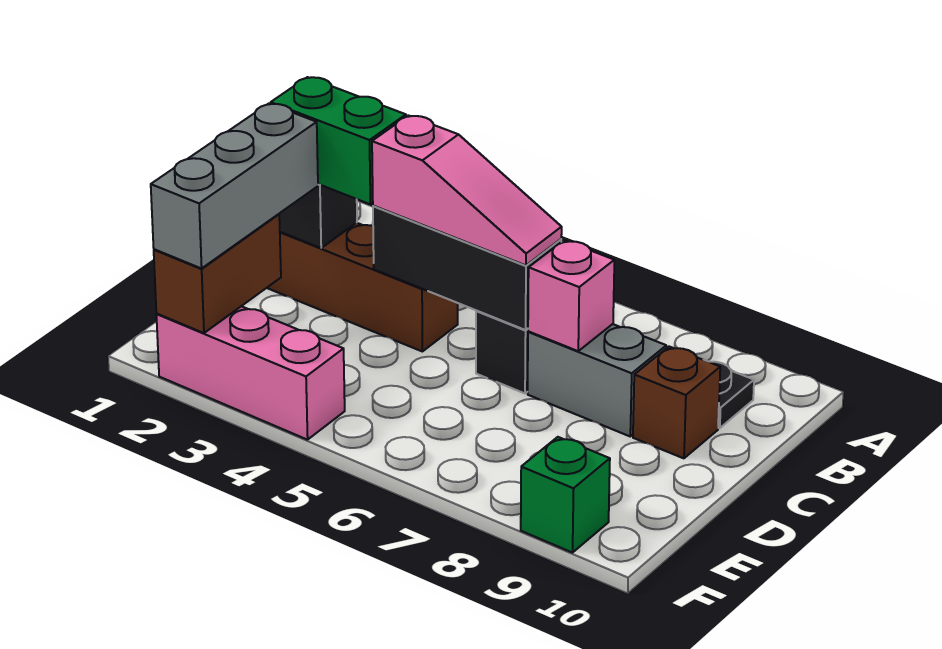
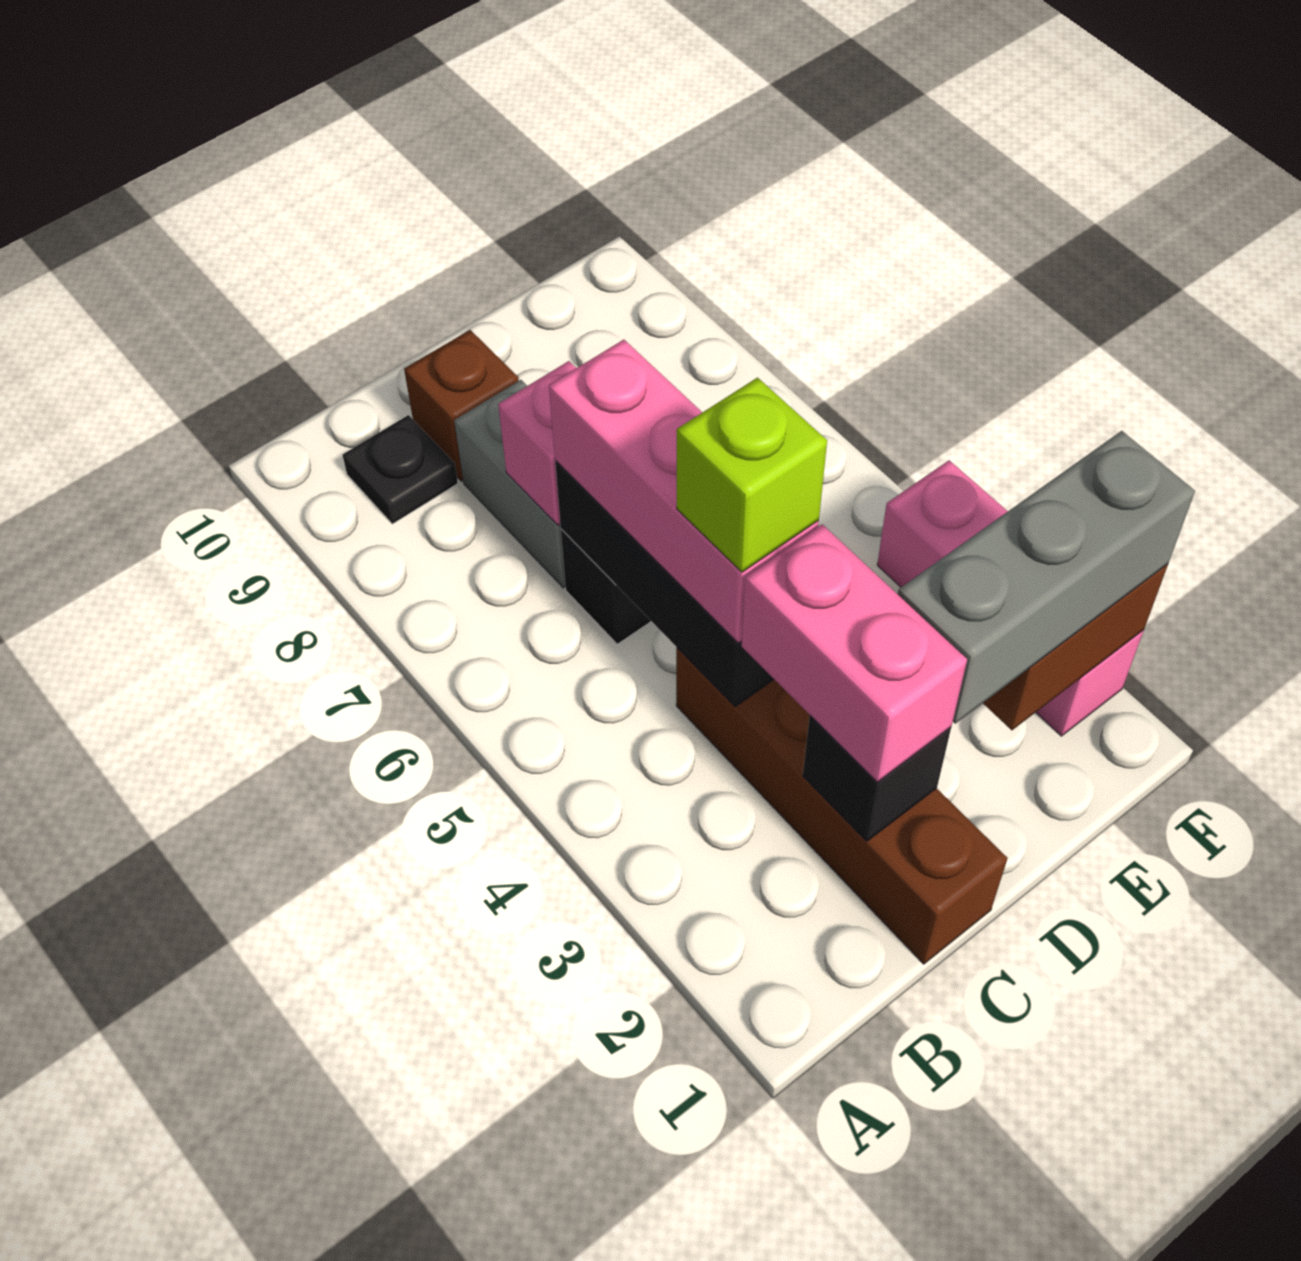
green 1x2 brick [271,77,406,204] -> pink 1x2 brick [742,524,967,782]
pink 1x3 slope [372,115,562,265] -> pink 1x3 brick [549,340,819,643]
none -> lime 1x1 brick [677,378,827,572]
green 1x1 brick [521,437,610,553] -> none

